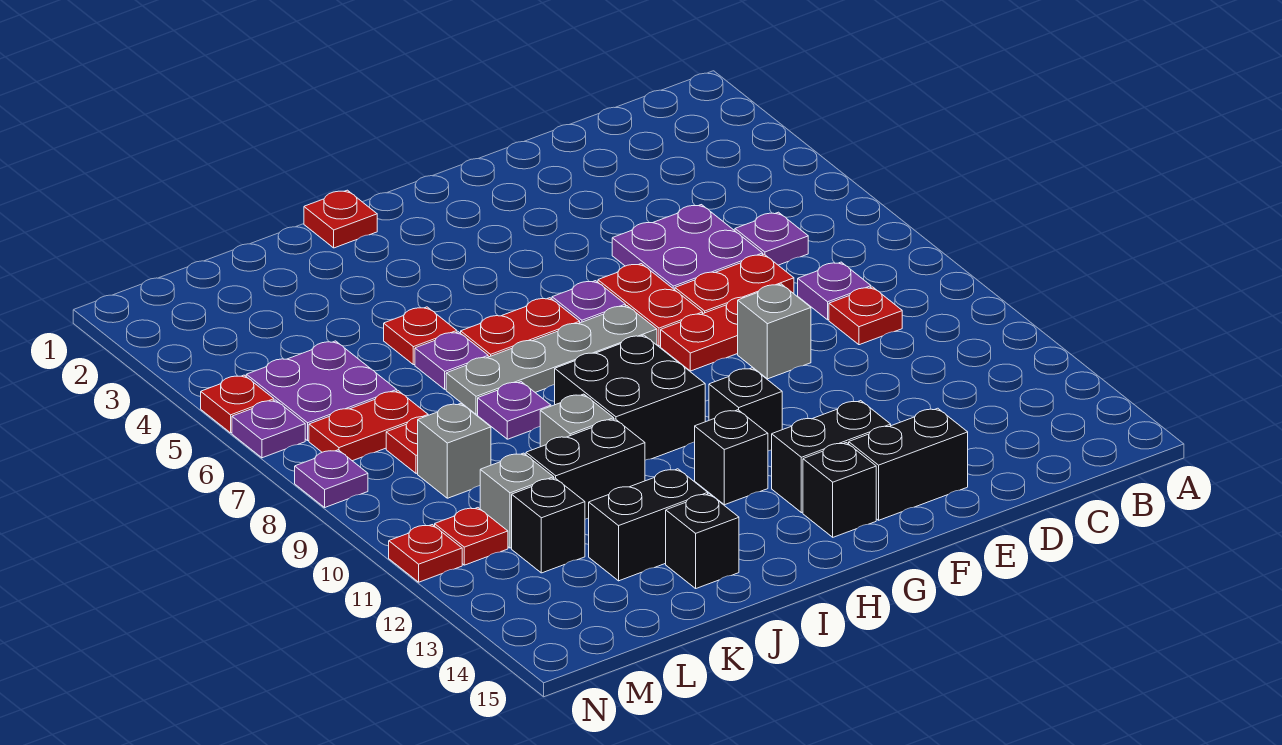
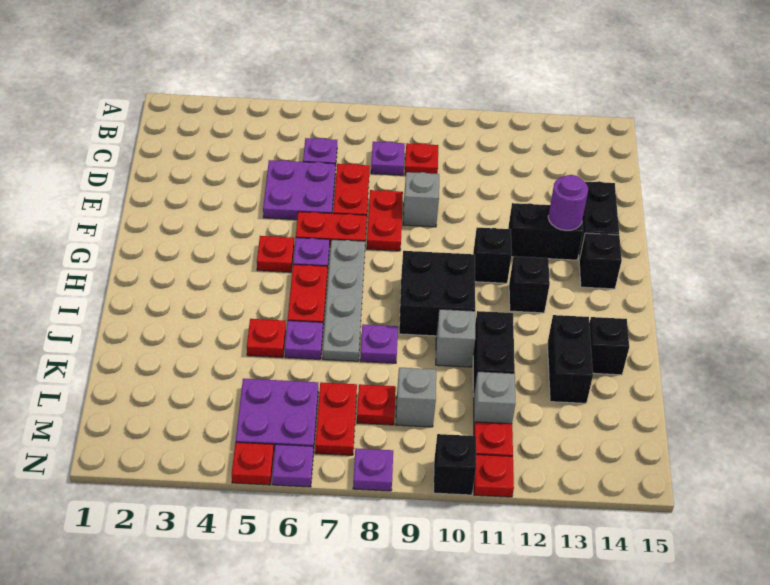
black 1x2 brick [772,401,891,513] -> black 1x2 brick turned to [508,203,583,260]
none -> purple 1x1 round brick [548,175,588,230]
red 1x1 plate [304,190,377,248] -> red 1x1 plate moved to [257,236,294,272]
black 1x1 brick [512,478,585,573] -> black 1x1 brick moved to [434,434,476,495]

